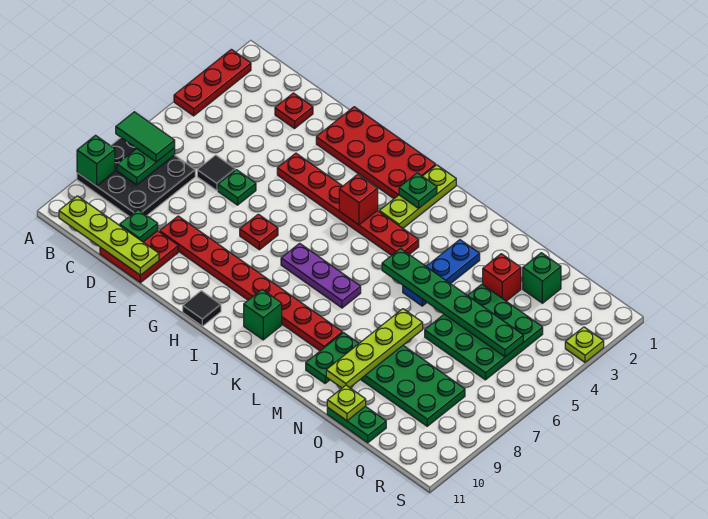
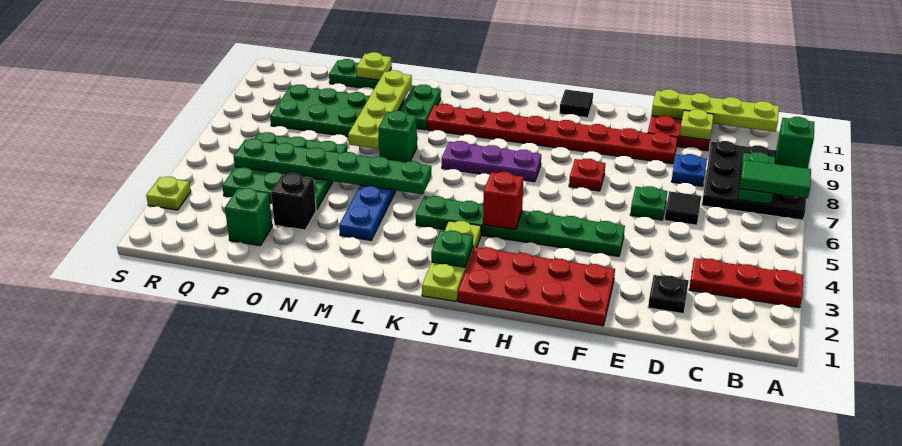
red 1x3 plate [174,49,251,116] -> red 1x3 plate turned to [689,258,803,308]
red 1x1 plate [275,93,313,129] -> black 1x1 plate [648,275,689,314]
none -> blue 1x1 plate [672,154,707,186]
green 1x1 plate [120,210,158,242] -> lime 1x1 plate [680,109,714,140]
red 1x6 plate [277,153,419,255] -> green 1x6 plate [416,196,625,256]
green 1x1 brick [244,290,282,340] -> green 1x1 brick moved to [378,111,417,162]
red 1x1 brick [483,254,521,301] -> black 1x1 brick [271,173,316,230]

